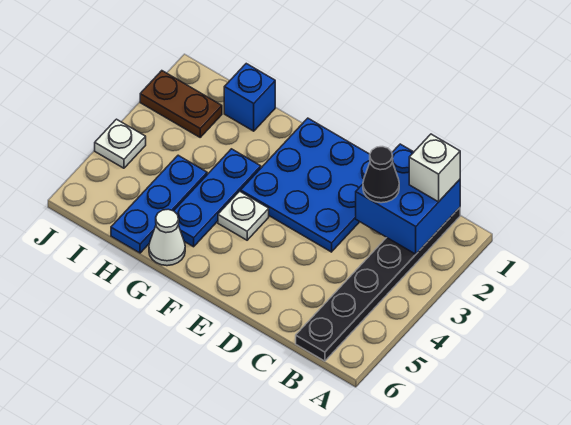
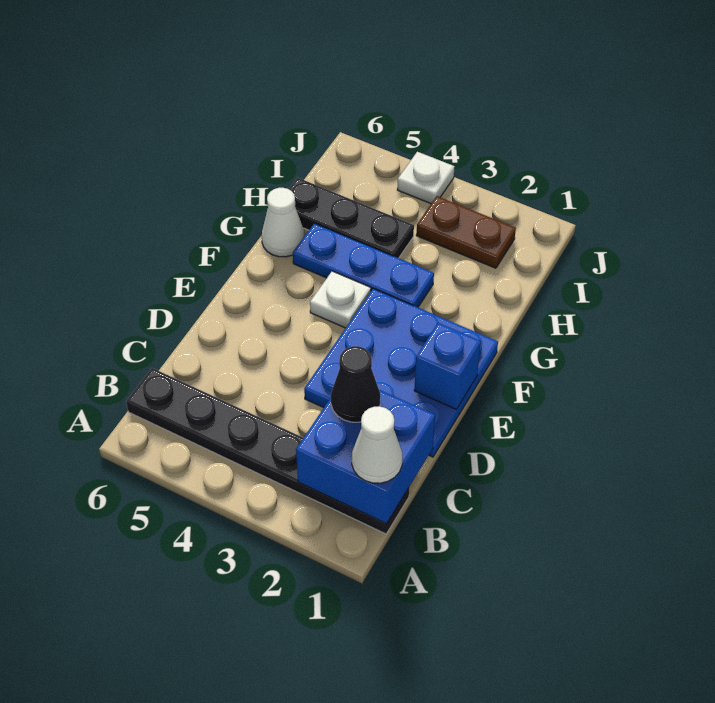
white 1x1 brick [409,134,460,202] -> white 1x1 cone [352,406,402,483]
blue 1x1 brick [224,64,275,131] -> blue 1x1 brick moved to [414,323,481,409]
blue 1x3 plate [111,155,207,253] -> black 1x3 plate [289,178,414,258]
brown 1x2 plate [140,71,222,137] -> brown 1x2 plate turned to [416,196,516,268]

